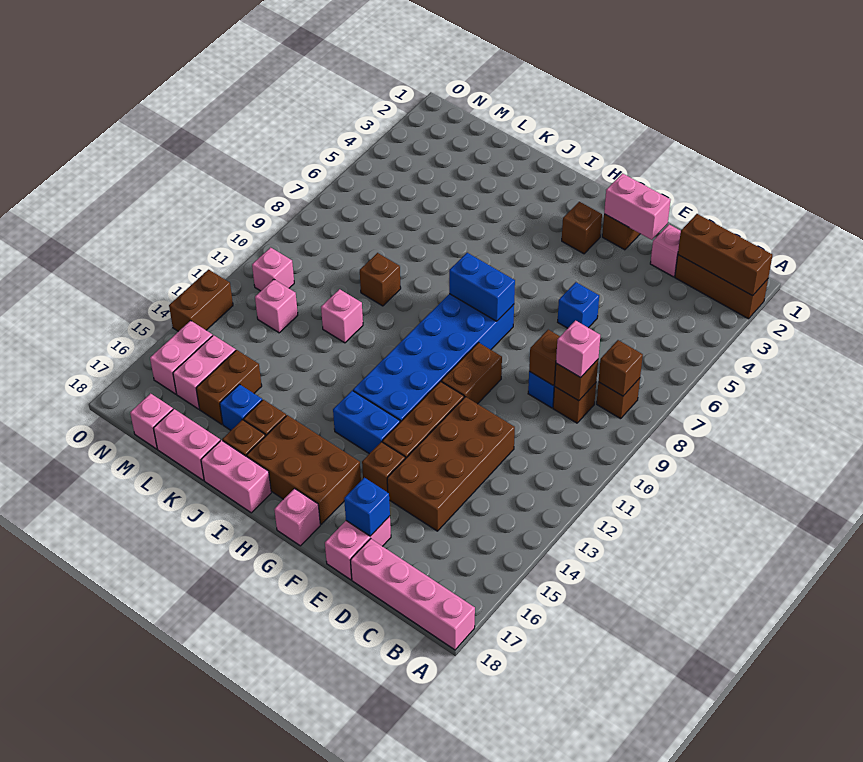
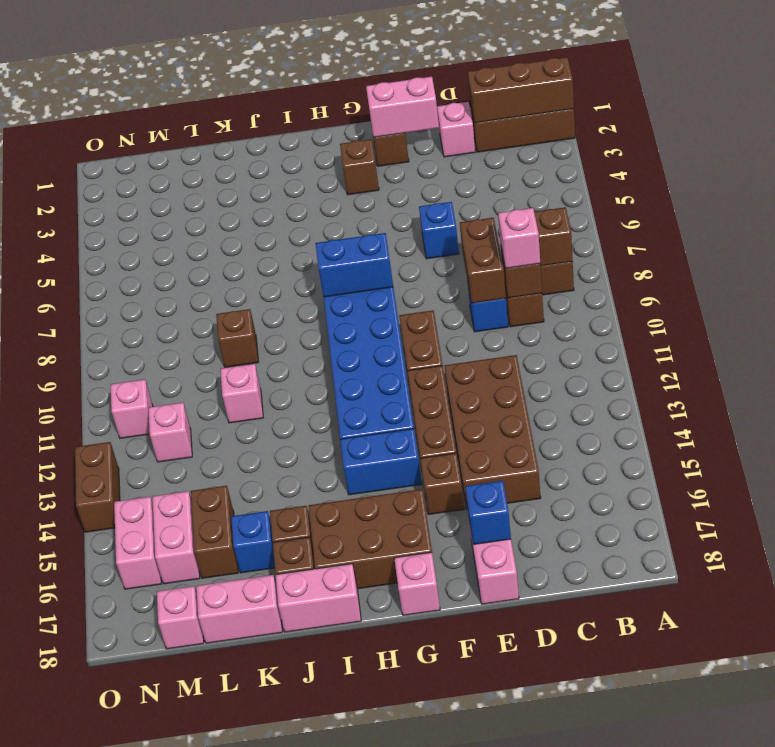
pink 1x4 brick [350,539,475,650] -> none
brown 1x1 brick [529,330,560,385] -> brown 1x2 brick [460,218,506,303]

